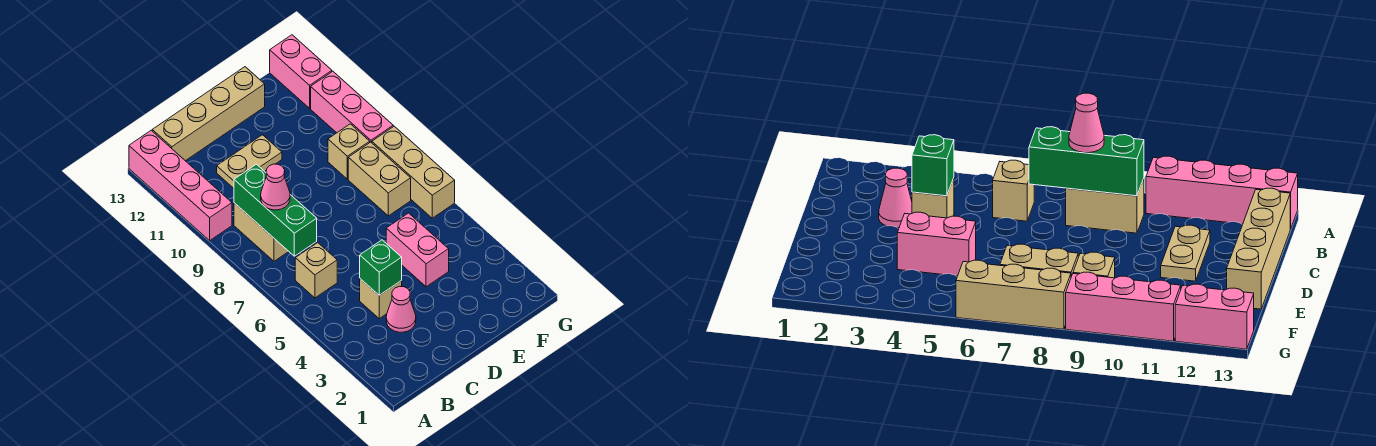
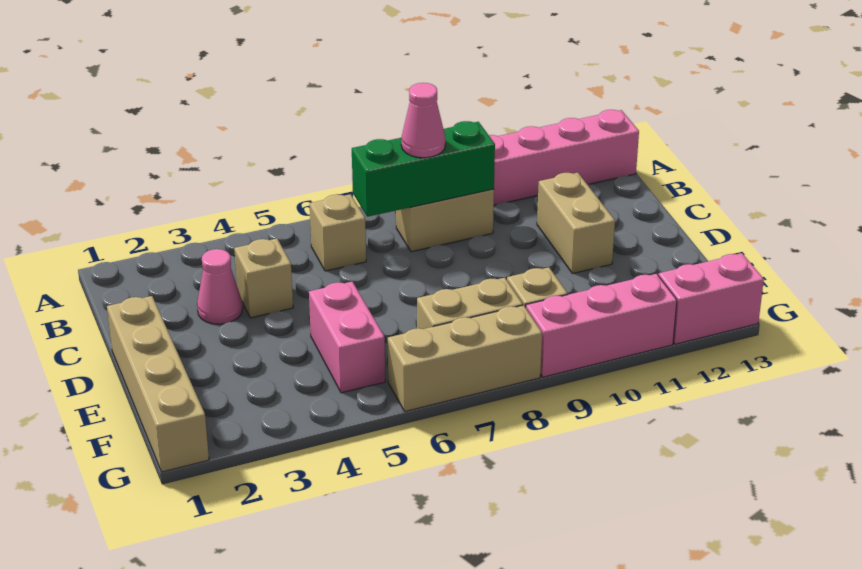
tan 1x4 brick [152,67,265,161] -> tan 1x4 brick moved to [107,296,209,472]
green 1x1 brick [360,240,402,295] -> none
tan 1x2 plate [217,135,282,188] -> tan 1x2 brick [537,173,615,274]
pink 1x2 brick [386,213,449,287] -> pink 1x2 brick turned to [309,282,385,393]

